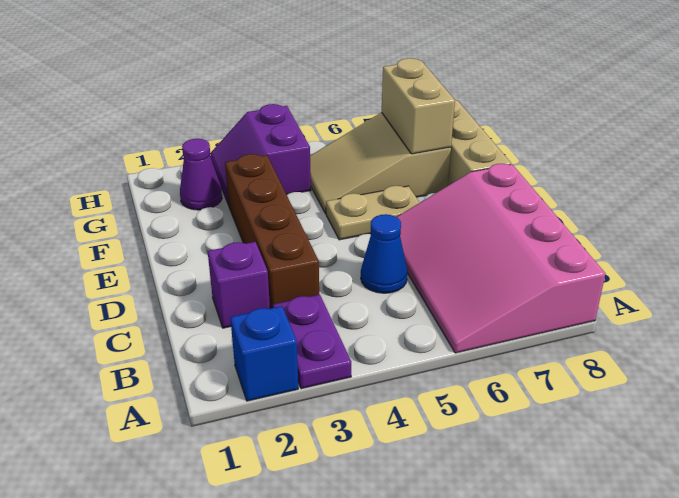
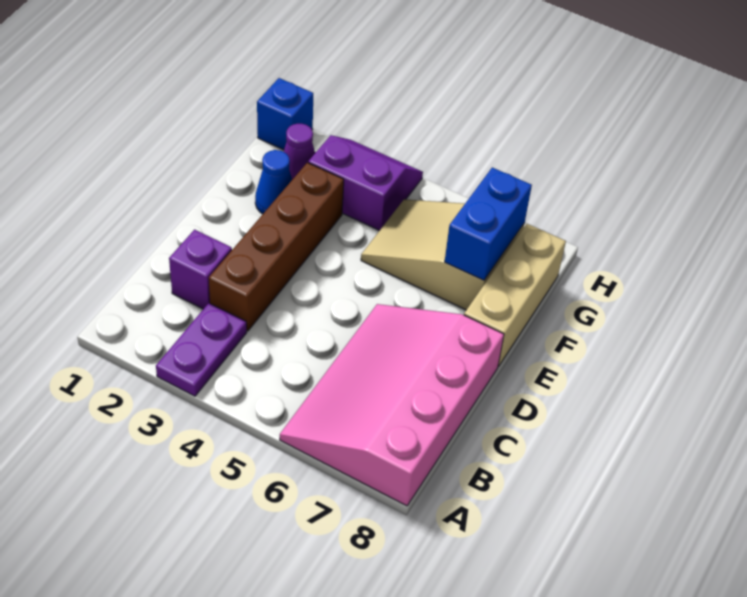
blue 1x1 brick [230,306,298,401] -> blue 1x1 brick moved to [257,78,313,150]
blue 1x1 cone [361,214,407,293] -> blue 1x1 cone moved to [255,150,292,214]
tan 1x2 plate [326,186,420,240] -> none
tan 1x2 brick [382,58,455,154] -> blue 1x2 brick [445,168,532,280]
purple 2x2 slope [210,104,311,205] -> purple 2x2 slope turned to [308,135,423,230]

